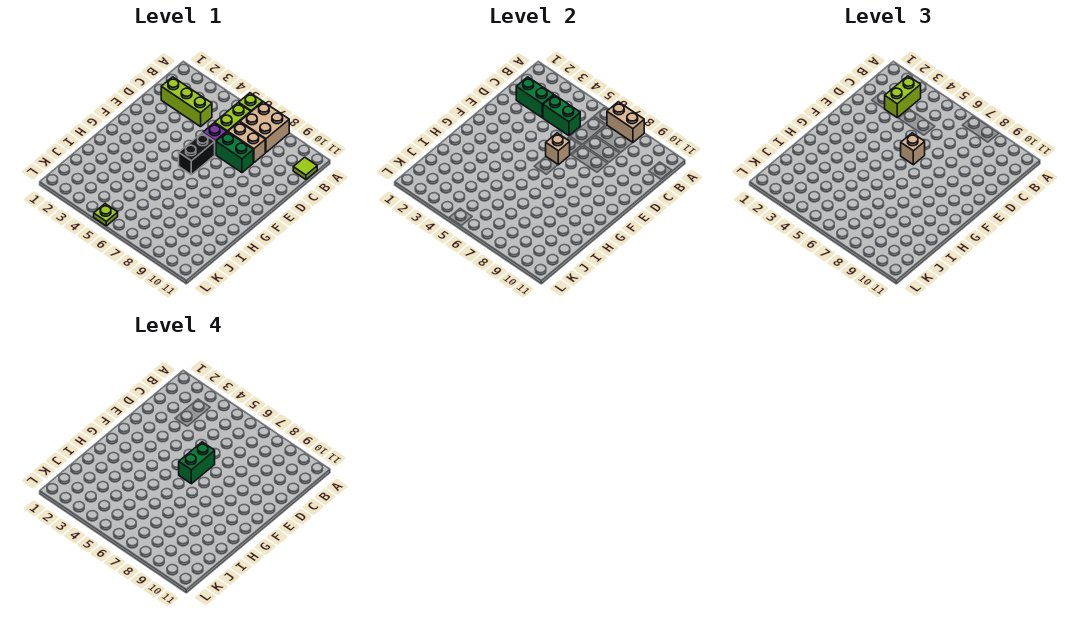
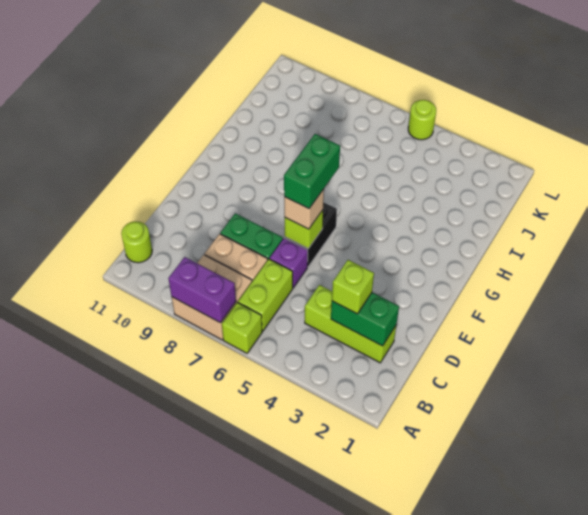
tan 1x2 brick [607,102,644,142] -> purple 1x2 brick [168,257,236,323]
lime 1x2 brick [885,76,921,117] -> lime 1x1 brick [332,260,374,314]
lime 1x1 tile [293,157,317,179] -> lime 1x1 round brick [121,221,152,263]
green 1x2 brick [543,95,580,136] -> none
tan 1x1 brick [546,133,570,165] -> lime 1x1 brick [284,210,323,248]
lime 1x1 plate [94,204,118,226] -> lime 1x1 round brick [408,100,436,140]

